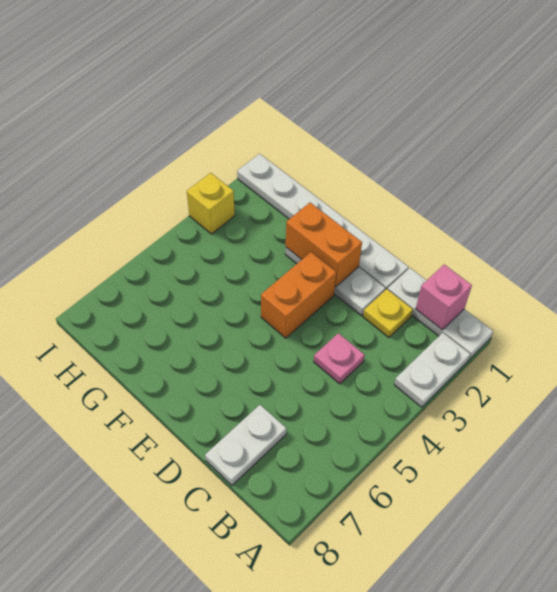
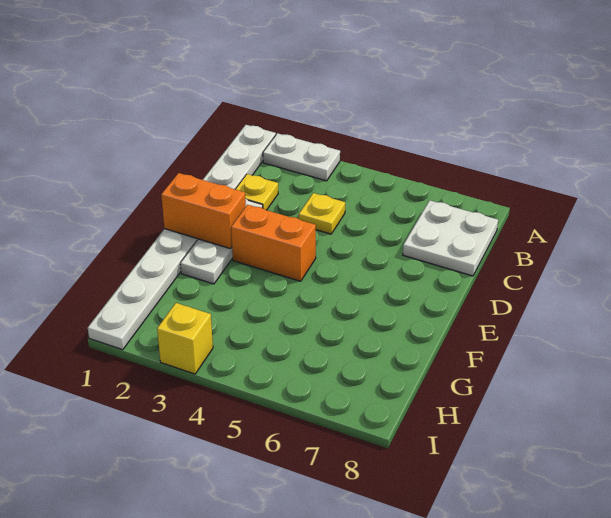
pink 1x1 brick [416,265,472,330] -> none
pink 1x1 plate [314,333,365,384] -> yellow 1x1 plate [299,193,345,234]
white 1x2 plate [205,405,286,485] -> white 2x2 plate [403,200,498,276]
orange 1x2 brick [286,203,362,287] -> orange 1x2 brick turned to [161,173,246,249]

